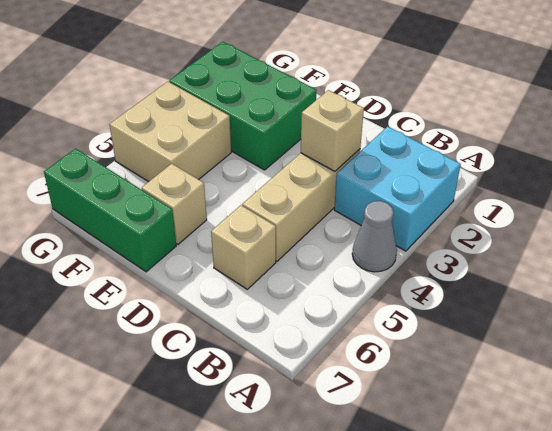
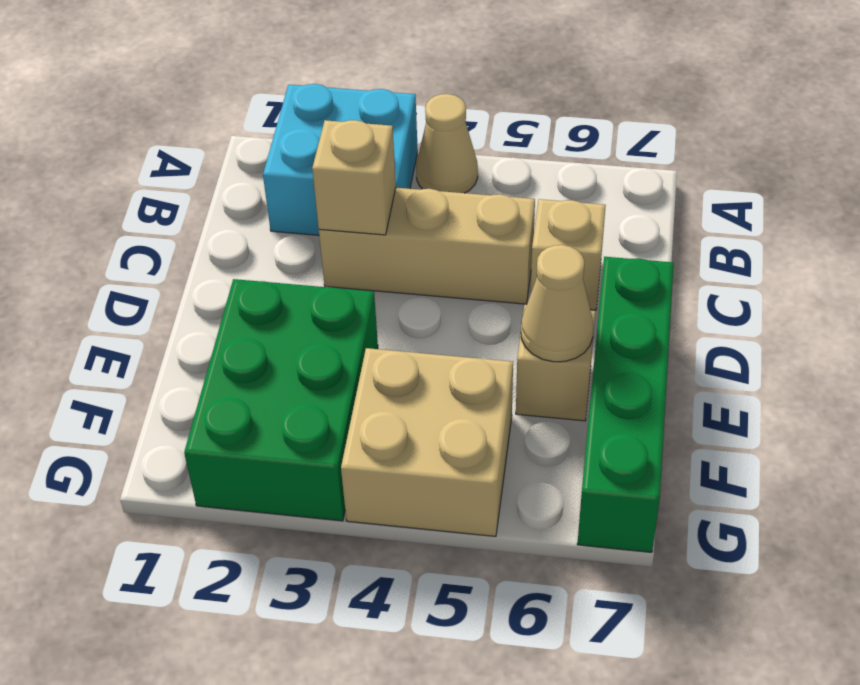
grey 1x1 cone [352,201,397,272] -> tan 1x1 cone [416,94,478,193]
none -> tan 1x1 cone [521,245,594,362]
green 1x3 brick [44,149,176,272] -> green 1x4 brick [577,257,674,552]

